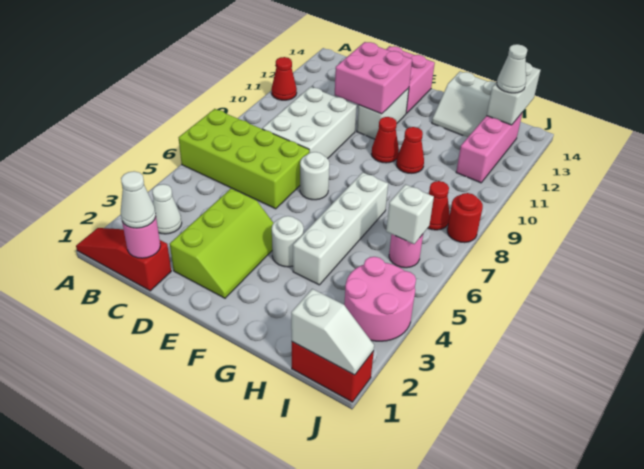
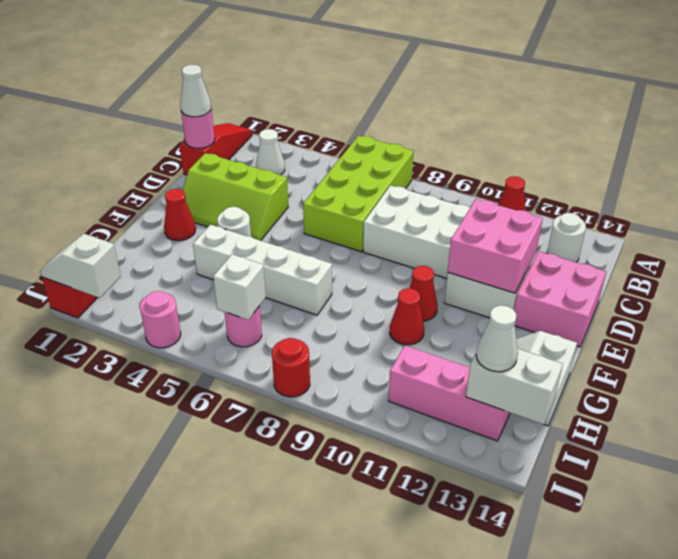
white 1x1 round brick [300,152,329,200] -> white 1x1 round brick moved to [547,213,586,262]
white 1x2 slope [291,289,374,375] -> white 1x2 slope turned to [40,234,121,298]
pink 2x2 round brick [344,257,416,341] -> pink 1x1 round brick [140,291,181,348]
red 1x1 cone [428,181,450,230] -> red 1x1 cone moved to [164,189,196,241]

